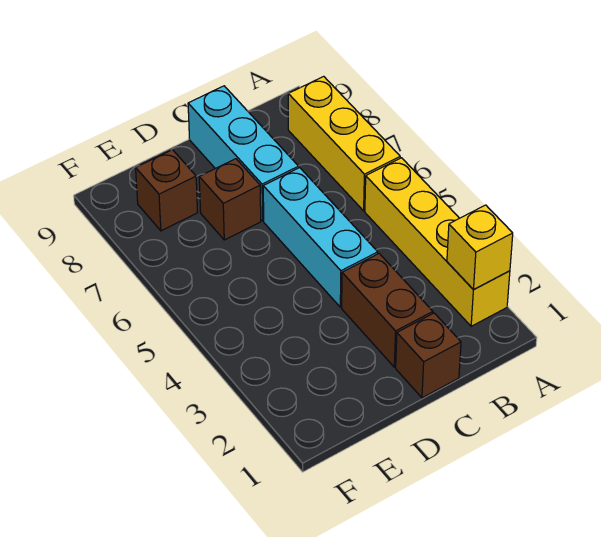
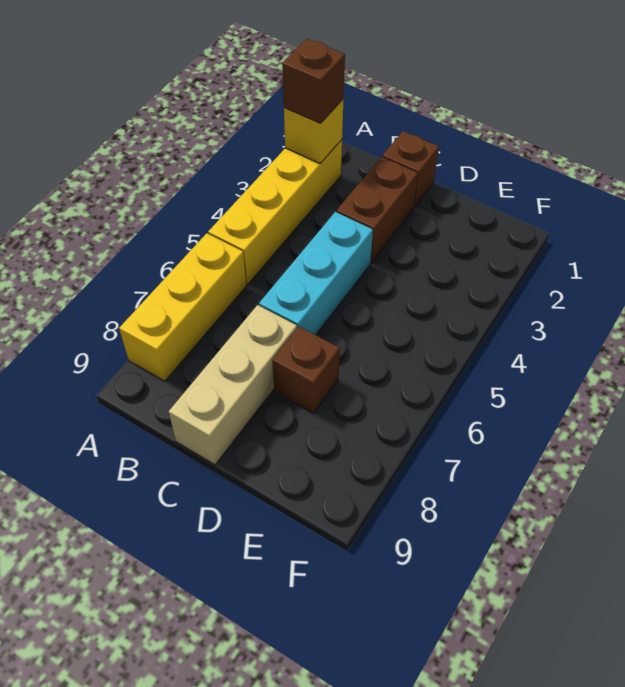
cyan 1x3 brick [188,86,299,221] -> tan 1x3 brick [169,305,297,465]
brown 1x1 brick [136,150,198,231] -> brown 1x1 brick moved to [282,39,345,123]

